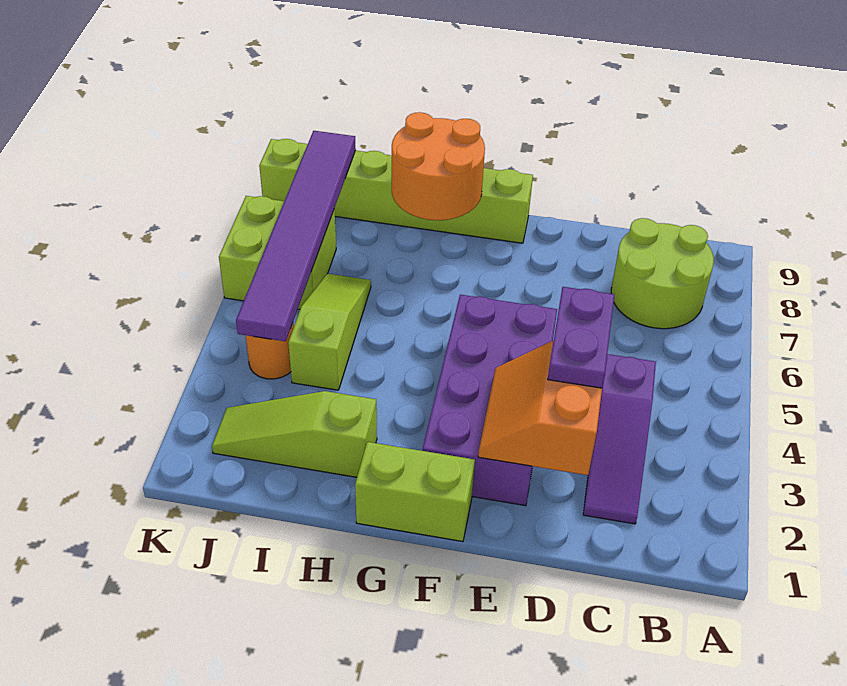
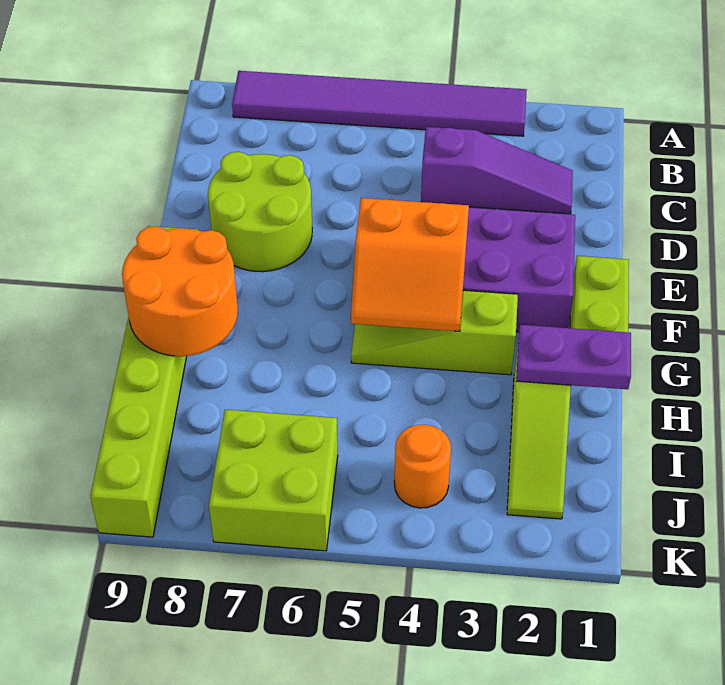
lime 2x2 round brick [611,218,714,329] -> lime 2x2 round brick moved to [208,152,312,272]
orange 2x2 slope [478,341,602,475] -> orange 2x2 slope moved to [351,198,469,331]
purple 1x2 plate [548,287,614,388] -> purple 1x2 plate moved to [516,325,631,389]
lime 1x3 slope [288,274,371,390] -> lime 1x3 slope moved to [351,290,518,375]
purple 1x6 tile [236,131,356,341] -> purple 1x6 tile moved to [232,71,527,136]

